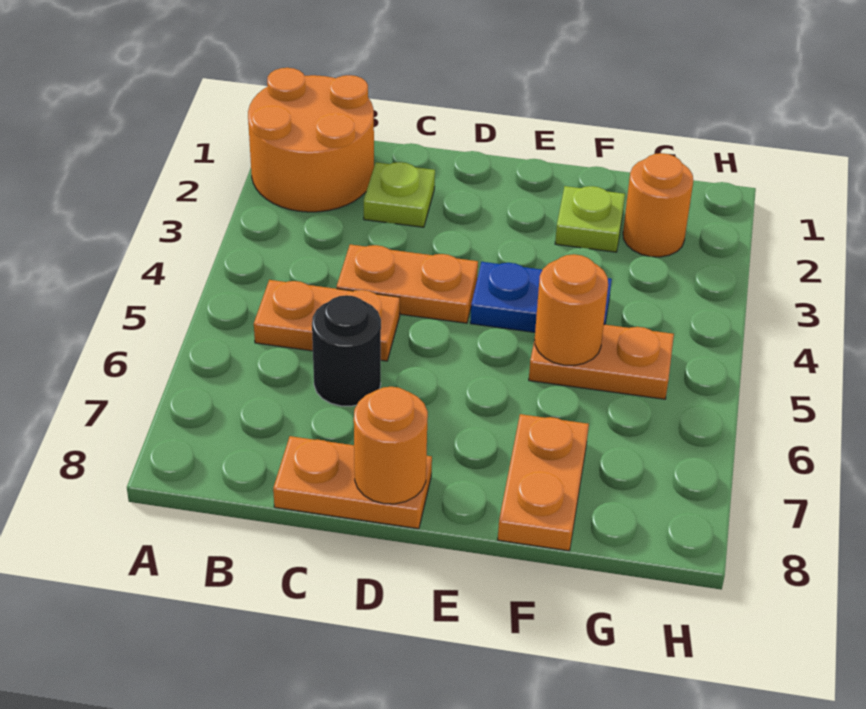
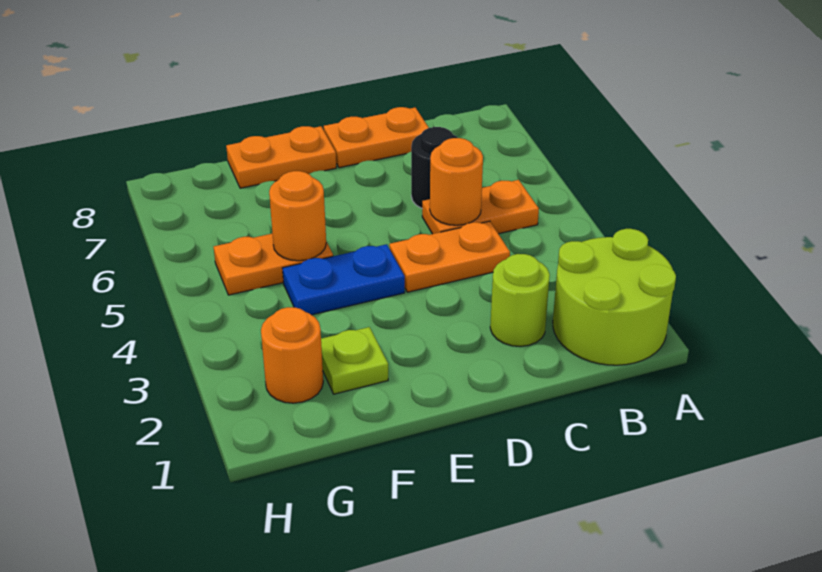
orange 2x2 round brick [248,68,374,212] -> lime 2x2 round brick [553,229,676,365]
lime 1x1 plate [364,162,435,227] -> lime 1x1 round brick [490,254,550,347]
orange 1x1 round brick [354,387,428,504] -> orange 1x1 round brick moved to [430,138,483,225]
orange 1x2 plate [498,414,589,551] -> orange 1x2 plate turned to [226,126,336,188]

